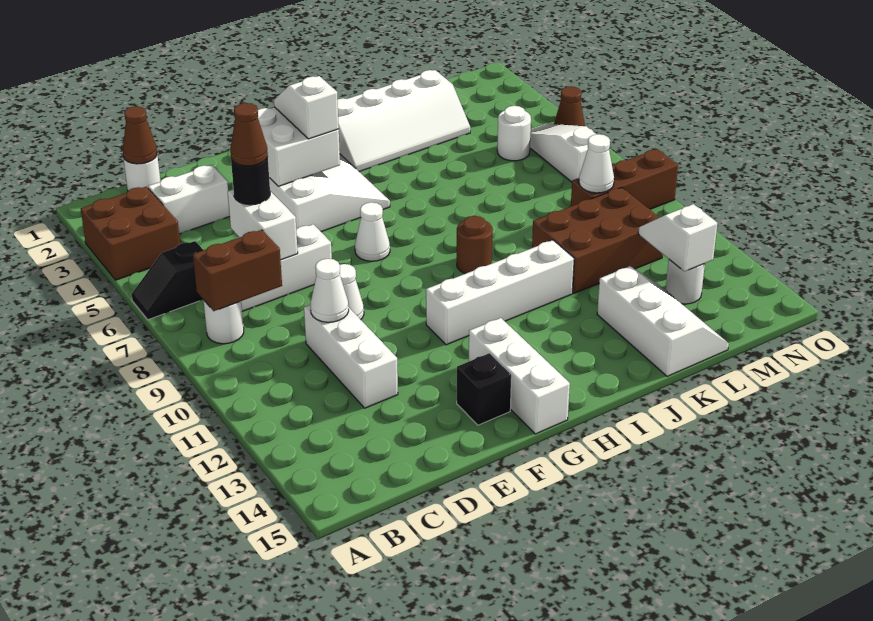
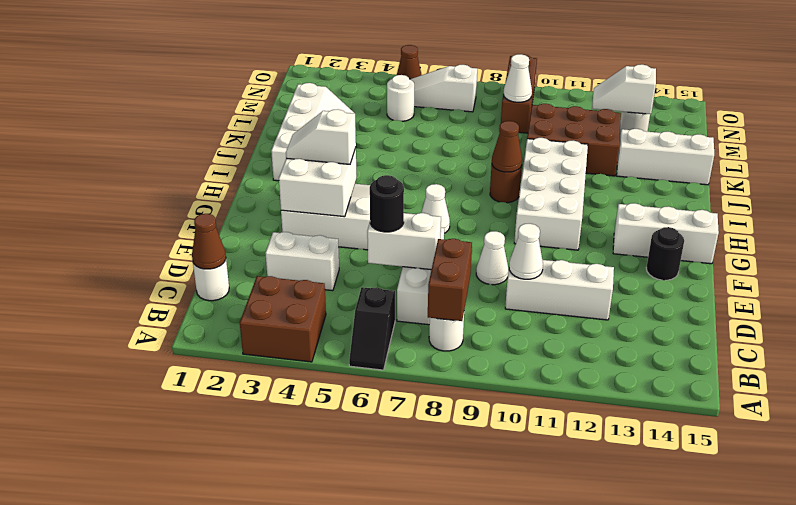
white 1x2 brick [148,165,230,234] -> white 1x2 brick turned to [265,232,339,291]
brown 1x1 cone [230,103,268,166] -> brown 1x1 cone moved to [492,121,522,172]
black 1x1 brick [457,353,512,425] -> black 1x1 round brick [646,227,684,280]
white 1x4 brick [426,240,574,345] -> white 2x4 brick [514,138,588,250]
brown 2x3 brick [532,187,663,293] -> brown 2x3 brick turned to [527,104,621,176]

